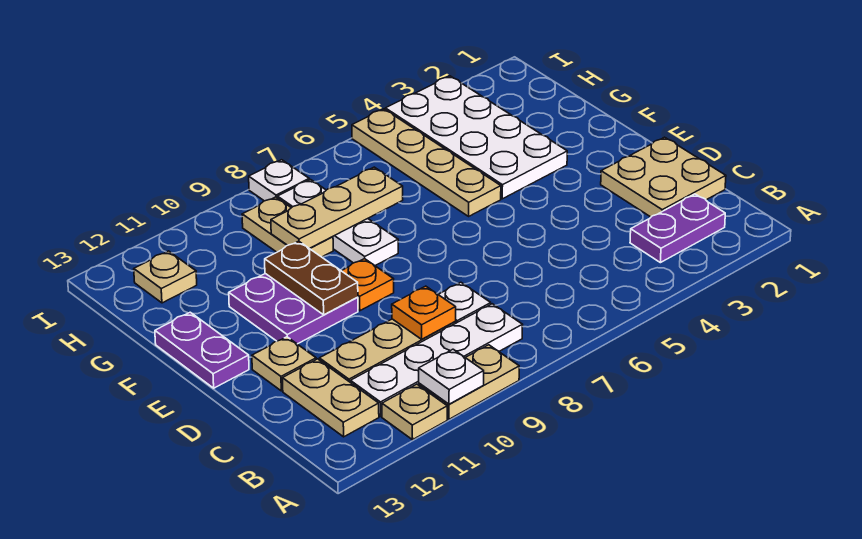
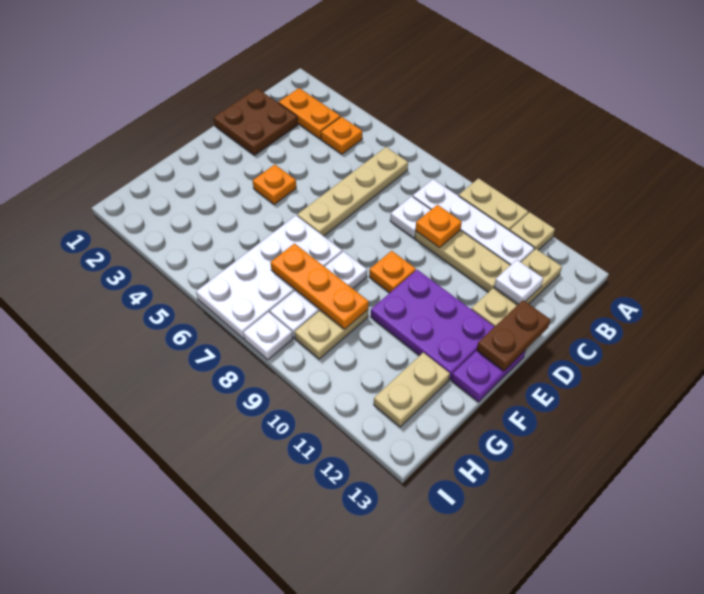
white 1x1 plate [419,349,484,404] -> white 1x1 plate moved to [494,260,543,304]
purple 1x2 plate [630,194,725,263] -> orange 1x2 plate [279,88,340,139]
none -> orange 1x1 plate [321,117,362,154]
tan 2x2 plate [601,137,726,217] -> brown 2x2 plate [214,88,298,155]
none -> orange 1x1 plate [253,165,296,204]
purple 2x2 plate [229,274,358,344] -> purple 2x3 plate [371,270,494,379]
brown 1x2 plate [265,241,358,315] -> brown 1x2 plate moved to [477,300,551,371]
white 2x4 plate [385,76,567,199] -> white 2x4 plate moved to [196,215,342,338]
tan 1x4 plate [352,109,501,216] -> tan 1x4 plate moved to [297,147,408,236]
tan 1x3 plate [271,167,403,248] -> orange 1x3 plate [271,244,369,329]
tan 1x1 plate [134,251,197,303] -> tan 1x2 plate [374,353,450,427]

